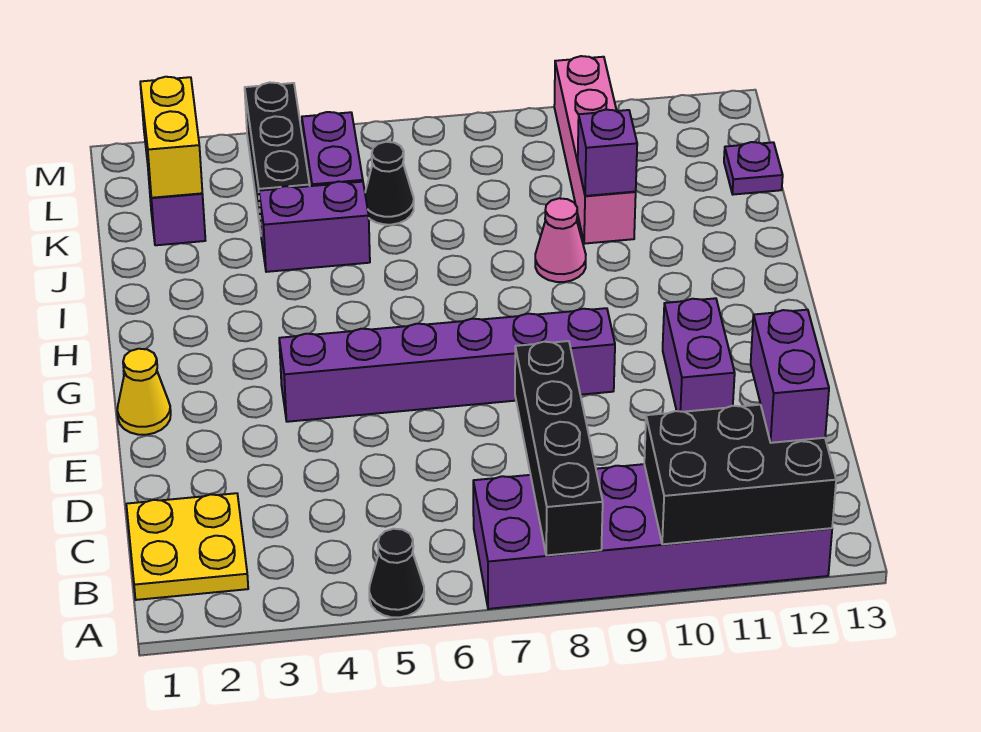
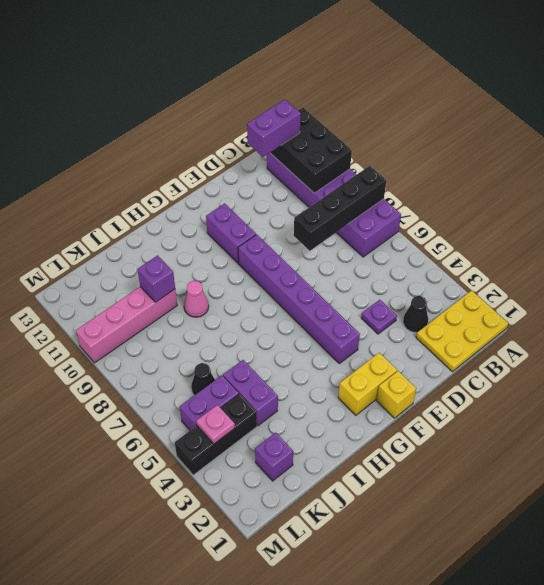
black 1x1 cone [369,529,424,617] -> black 1x1 cone moved to [403,296,428,333]
yellow 2x2 plate [126,493,248,600] -> yellow 2x3 plate [416,290,508,372]
purple 1x2 brick [663,298,735,412] -> purple 1x2 brick turned to [206,203,256,263]
yellow 1x1 cone [117,349,171,435] -> yellow 1x1 brick [377,371,416,418]
yellow 1x2 brick [140,77,202,198] -> yellow 1x2 brick moved to [338,353,397,415]
purple 1x1 plate [724,142,783,195] -> purple 1x1 plate moved to [361,300,397,334]
none -> pink 1x1 plate [196,405,235,444]

